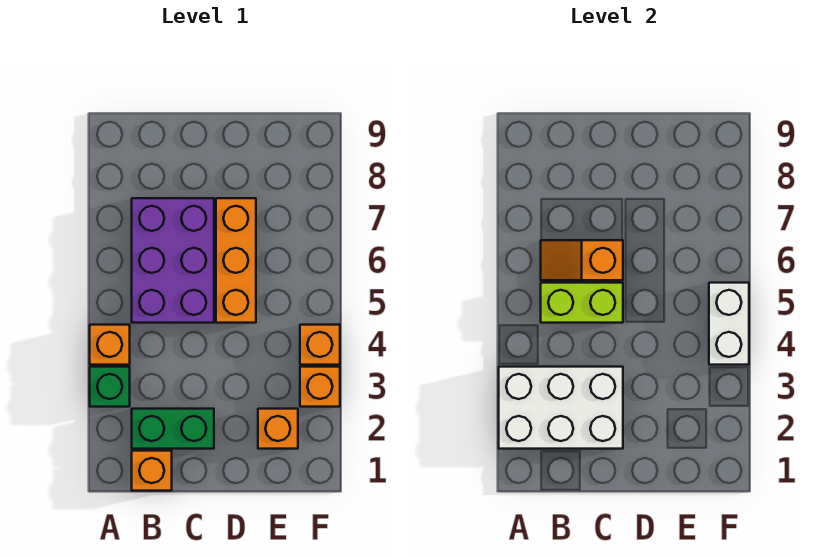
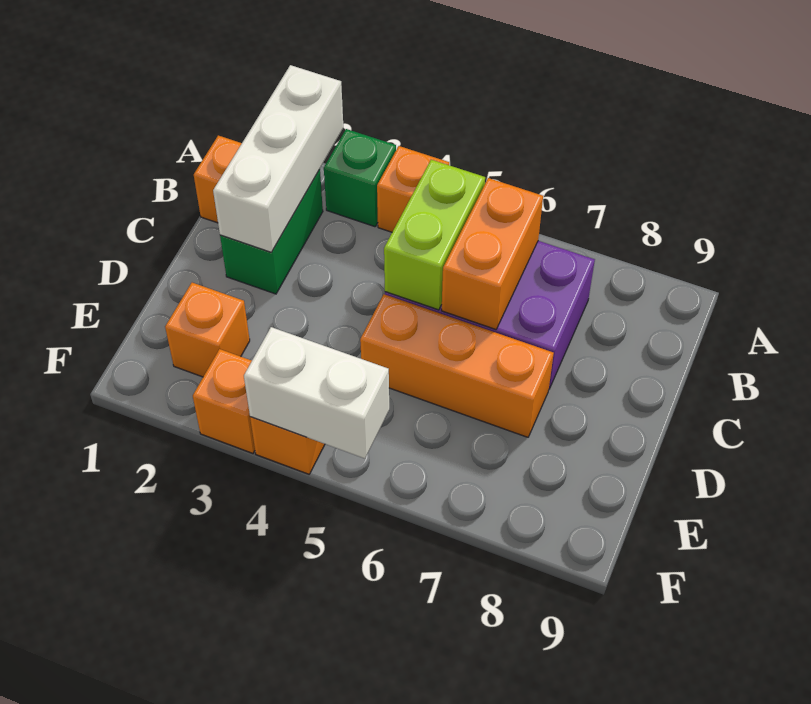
white 2x3 brick [499,367,623,449] -> white 1x3 brick [213,65,343,252]
orange 1x2 slope [541,240,623,280] -> orange 1x2 brick [442,178,543,329]

